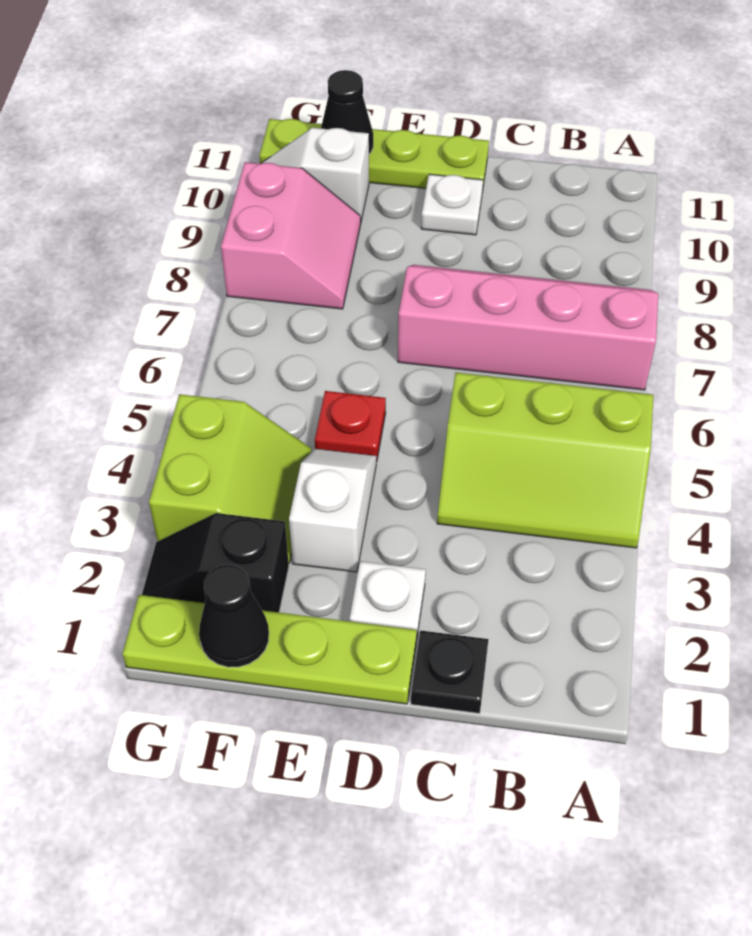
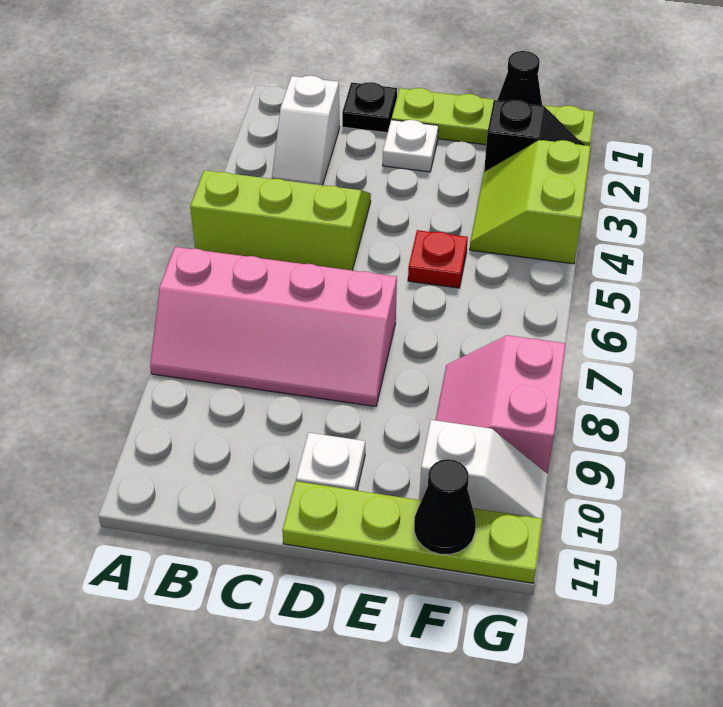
white 1x2 slope [289,449,376,572] -> white 1x2 slope moved to [272,76,340,185]

